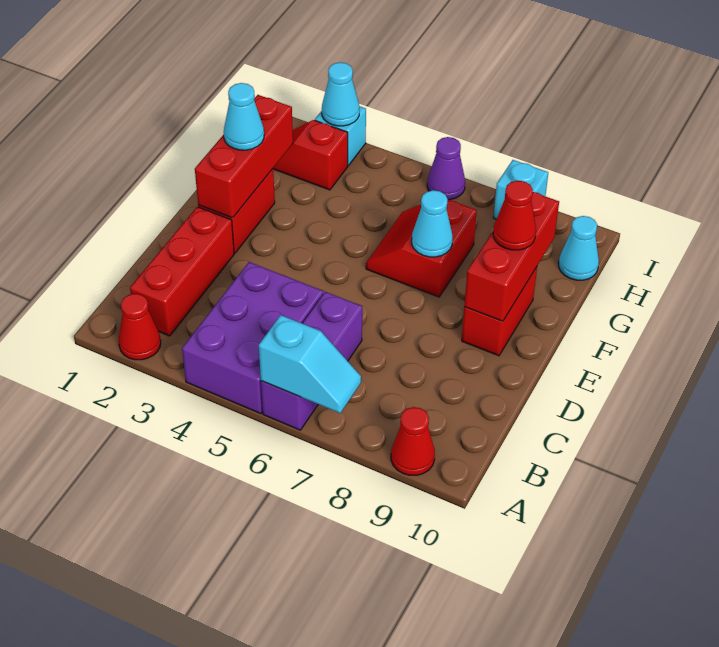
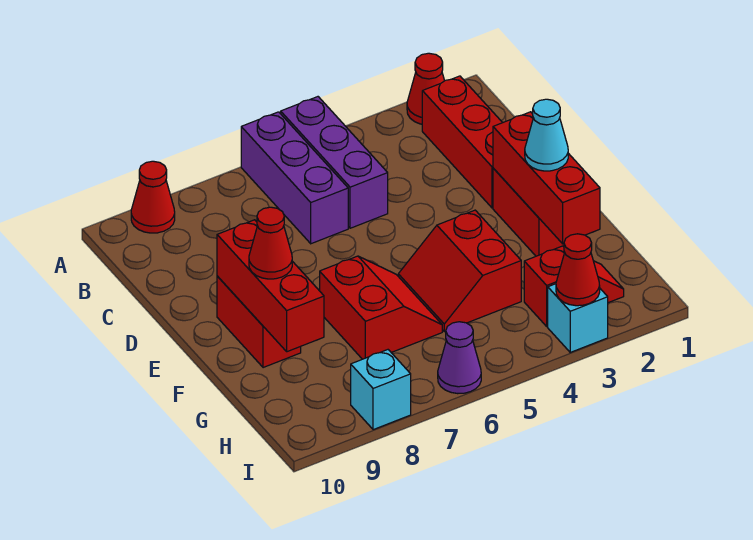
purple 2x3 brick [182,262,323,414] -> purple 1x3 brick [281,97,388,228]
cyan 1x2 slope [259,315,361,413] -> none
none -> red 2x2 slope [398,210,521,332]
cyan 1x1 cone [412,190,453,257] -> none
cyan 1x1 cone [559,216,599,280] -> none
cyan 1x1 cone [322,62,359,126] -> red 1x1 cone [556,234,600,306]

